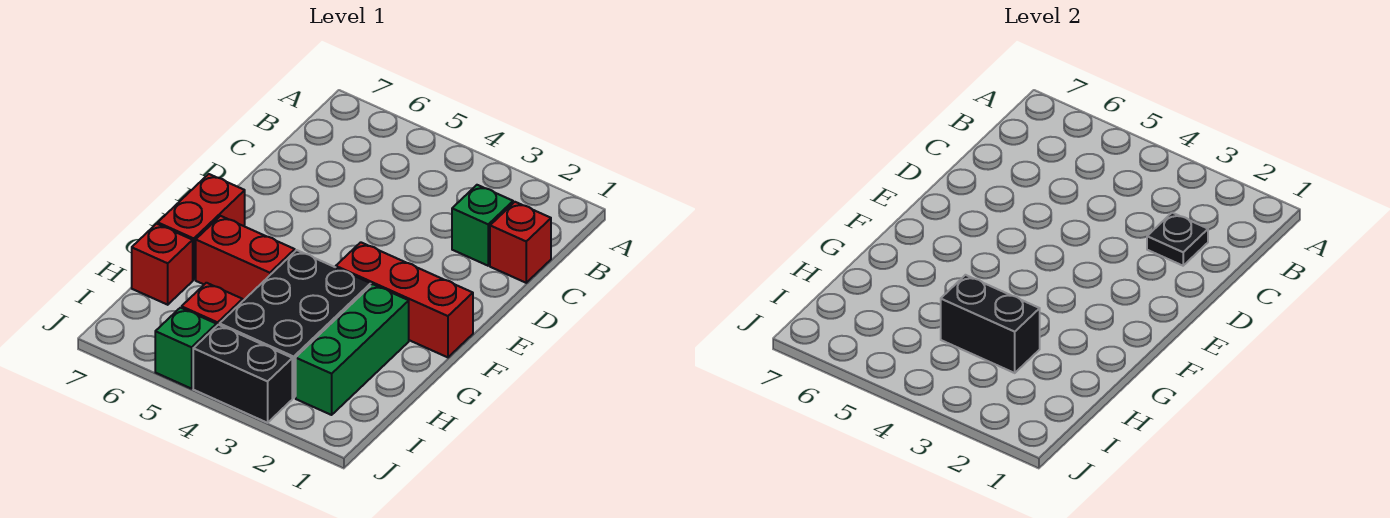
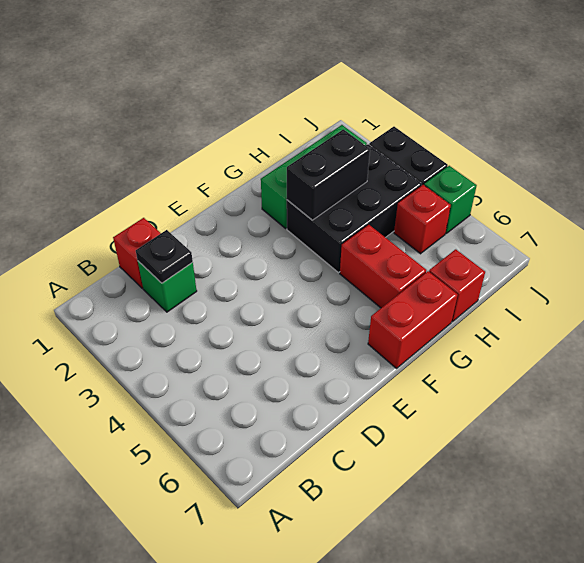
red 1x3 brick [336,242,473,357] -> none
black 1x2 brick [941,275,1040,373] -> black 1x2 brick turned to [287,129,370,220]

